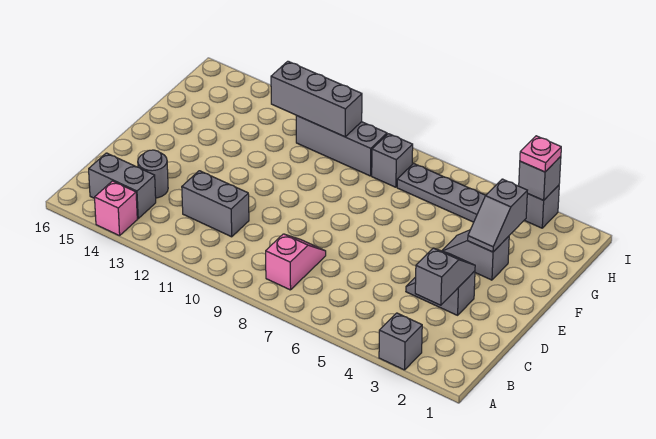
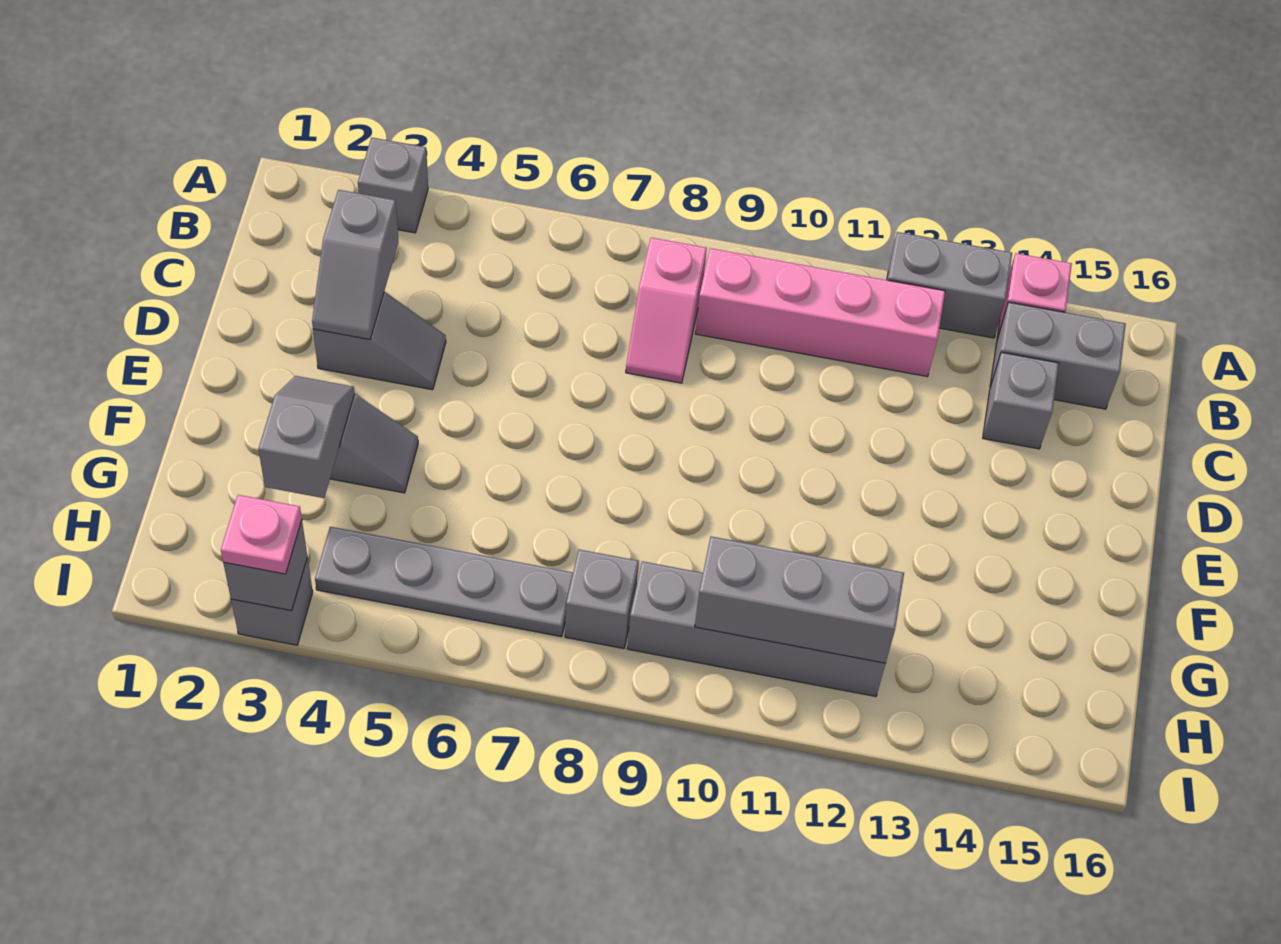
none -> pink 1x4 brick [695,248,945,377]
grey 1x2 brick [182,171,249,237] -> grey 1x2 brick moved to [887,232,1012,338]
grey 1x1 round brick [138,150,168,198] -> grey 1x1 brick [983,352,1059,449]
grey 1x3 brick [296,116,387,176] -> grey 1x4 brick [627,561,885,697]

